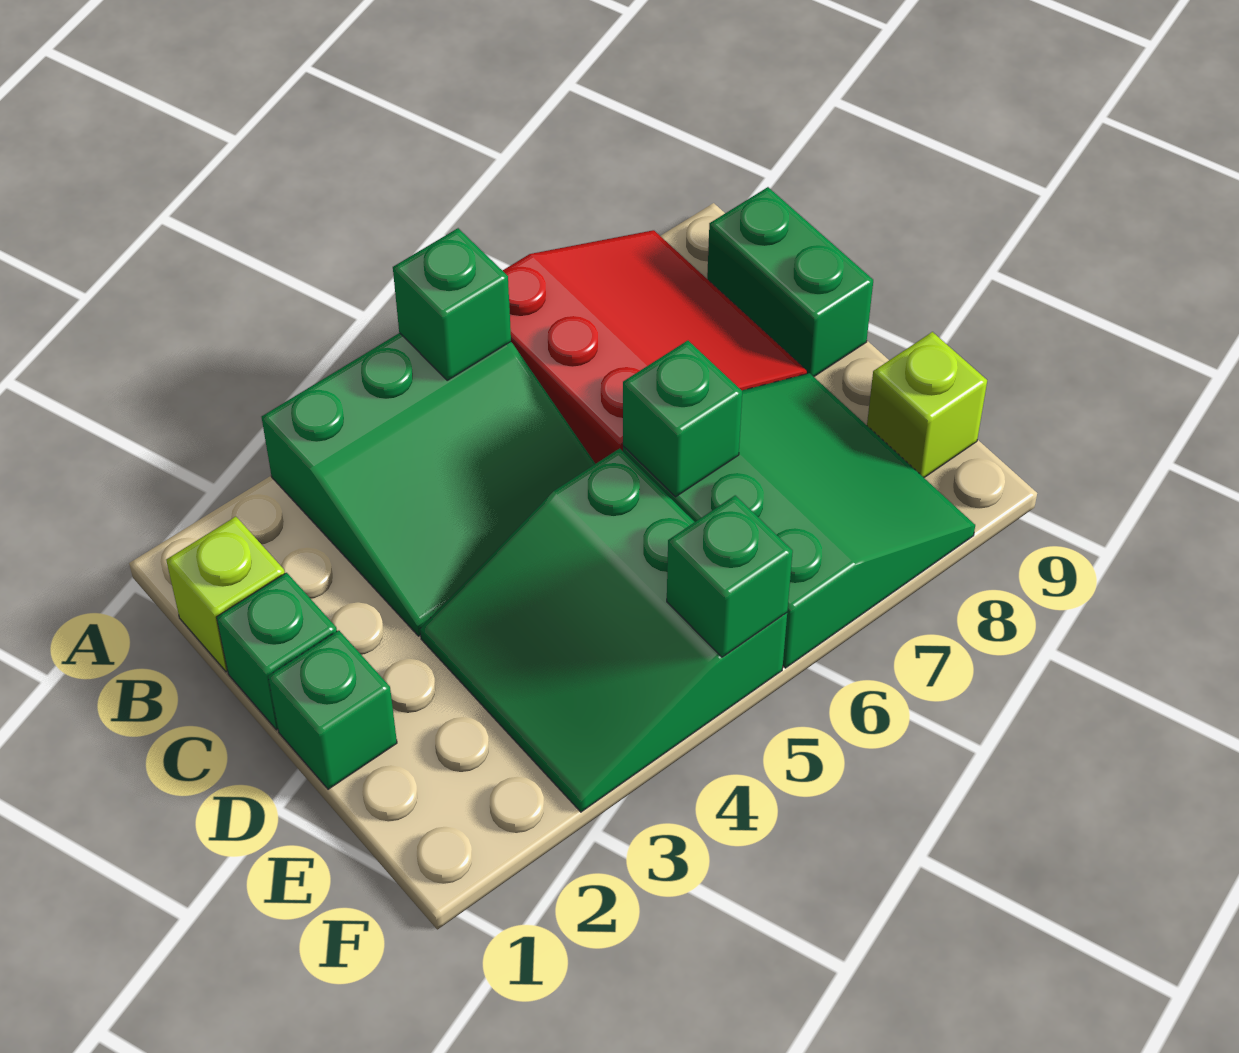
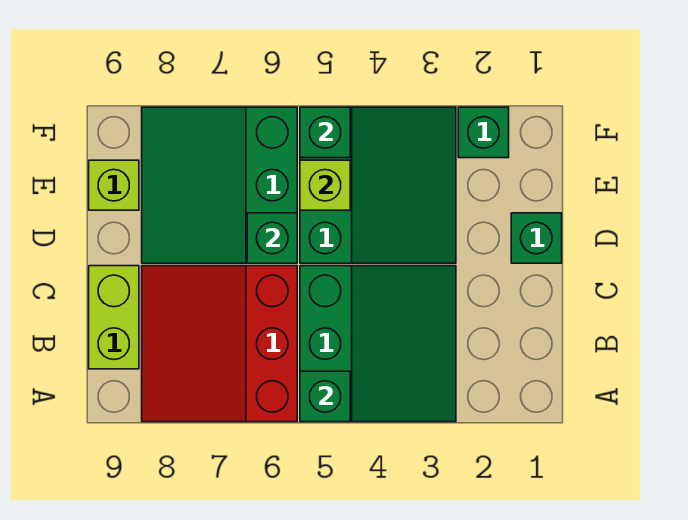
green 3x3 slope [262,333,595,636] -> green 3x3 slope turned to [300,266,456,422]
lime 1x1 brick [166,517,285,672] -> lime 1x1 brick moved to [300,160,350,210]
green 1x2 brick [707,187,873,377] -> lime 1x2 brick [89,266,139,369]
green 1x1 brick [217,573,337,730] -> green 1x1 brick moved to [458,107,509,158]

